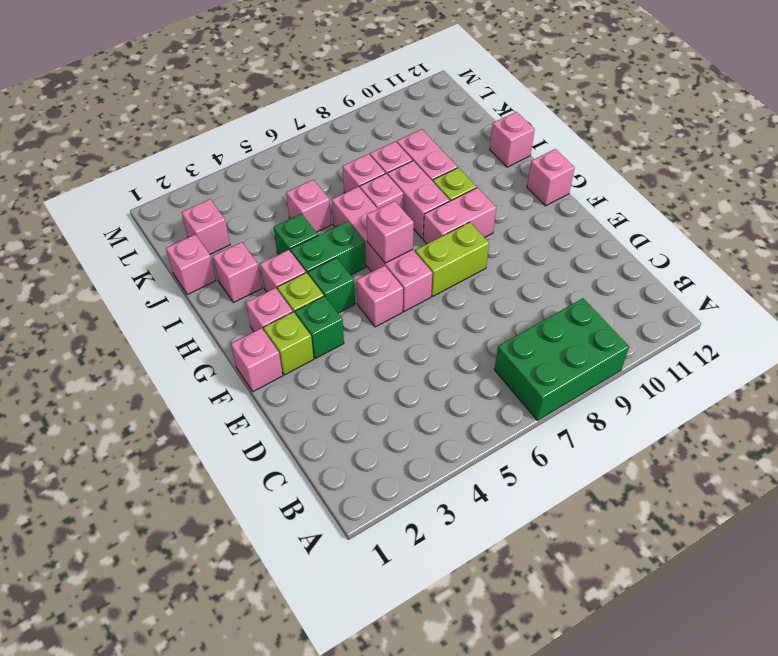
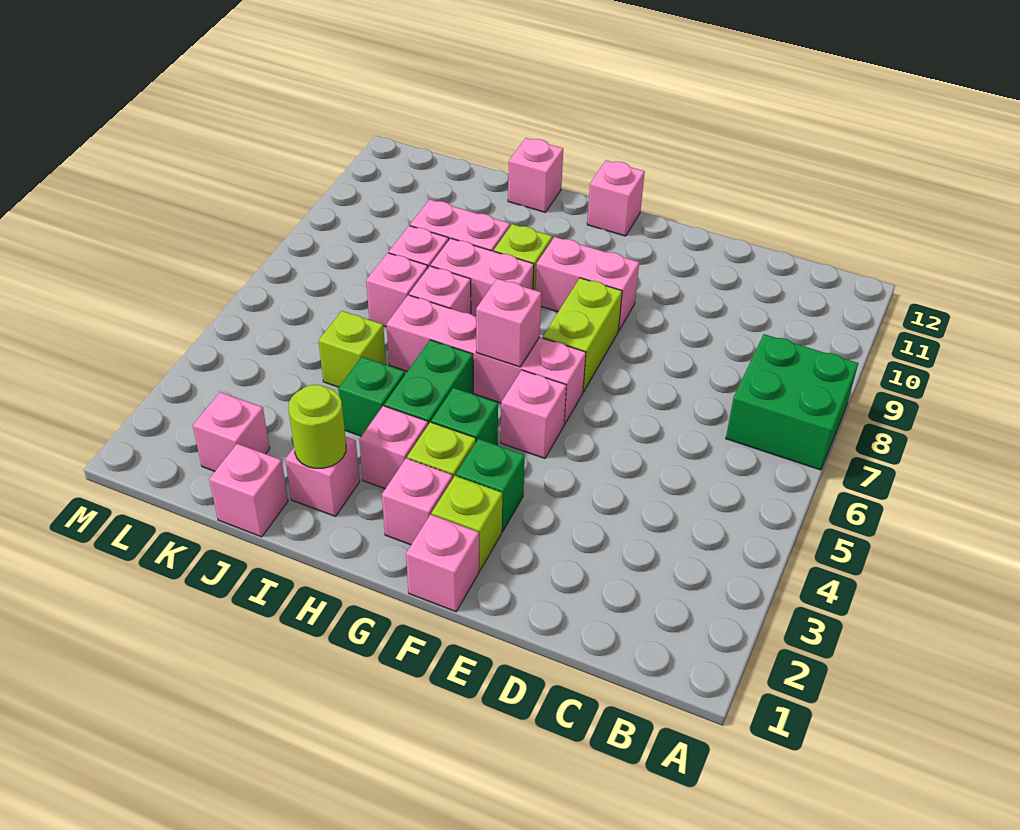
green 2x3 brick [494,298,629,420] -> green 2x2 brick [726,334,858,470]
pink 1x2 brick [423,188,496,244] -> pink 1x2 brick turned to [536,237,639,331]
none -> lime 1x1 round brick [288,385,346,468]
pink 1x1 brick [286,180,331,232] -> lime 1x1 brick [319,311,386,387]

